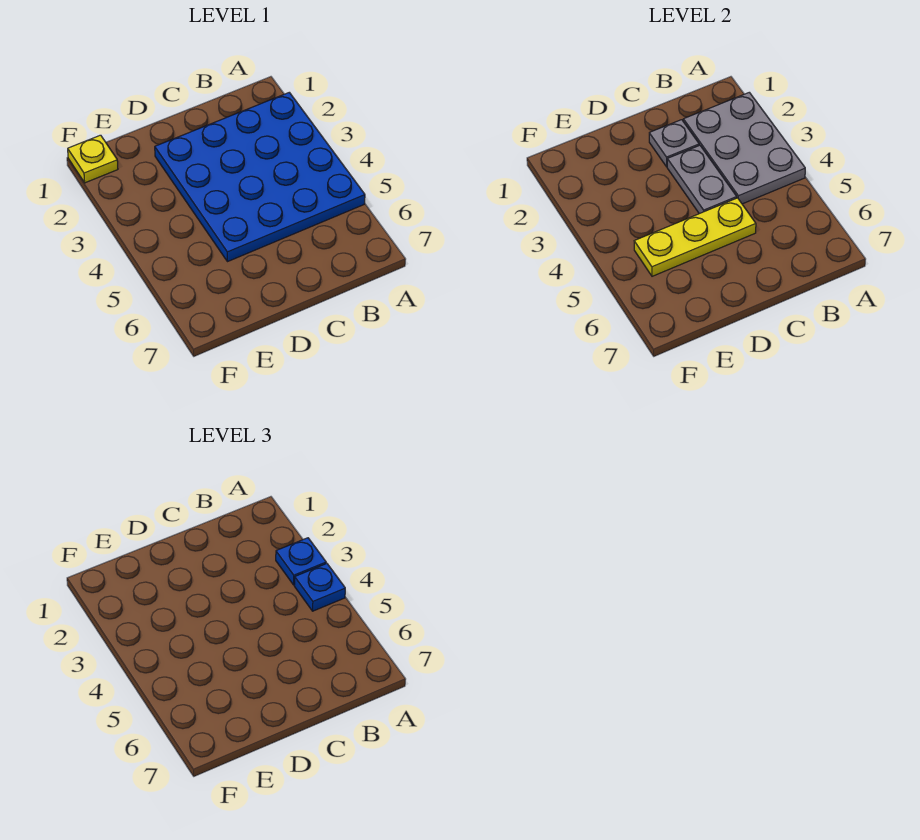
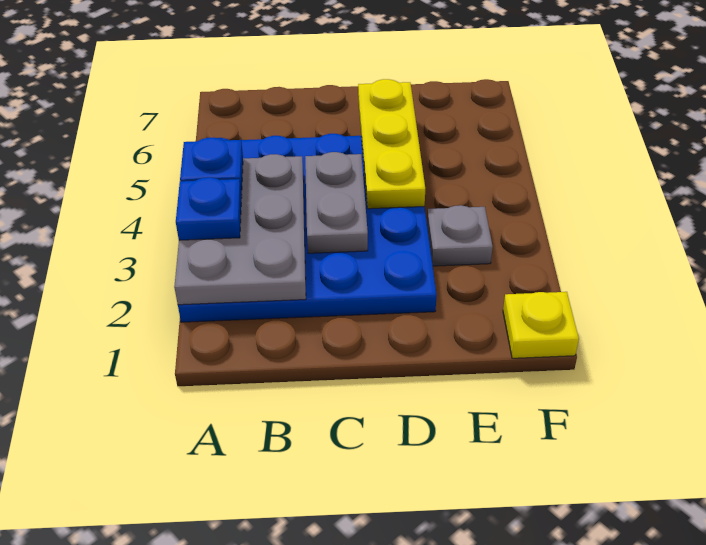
grey 1x1 plate [649,120,699,167] -> grey 1x1 plate moved to [427,205,493,266]
yellow 1x3 plate [634,198,756,276] -> yellow 1x3 plate turned to [358,79,425,209]

